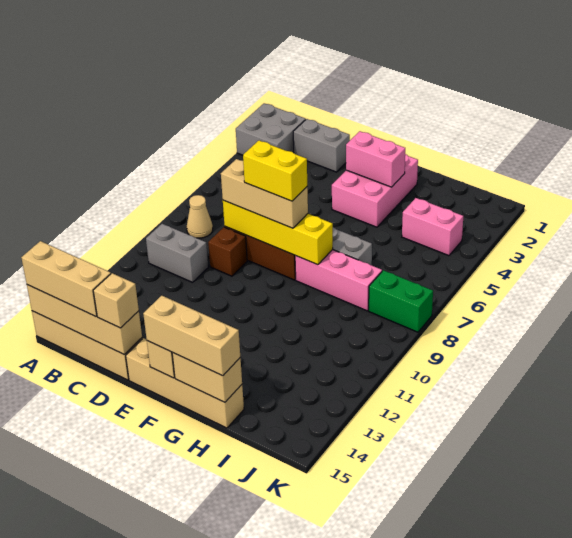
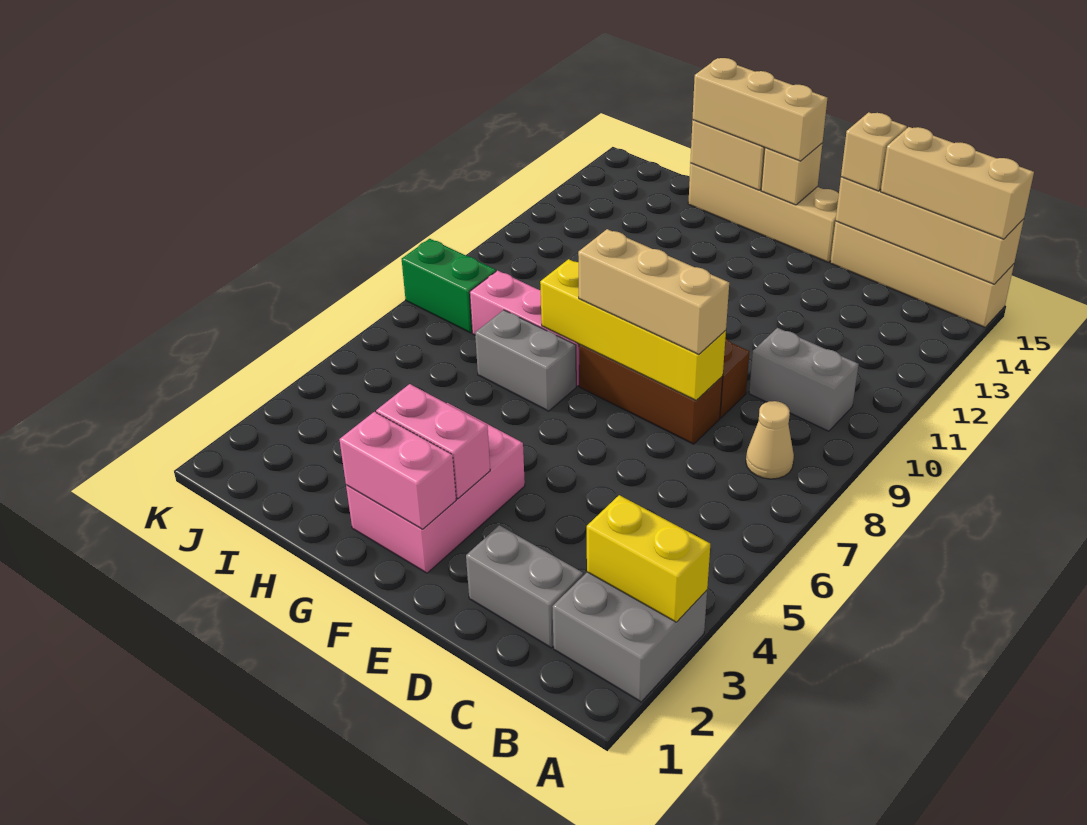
yellow 1x2 brick [243,141,307,201] -> yellow 1x2 brick moved to [587,495,710,622]
pink 1x2 brick [402,198,463,256] -> pink 1x2 brick moved to [339,412,456,529]

